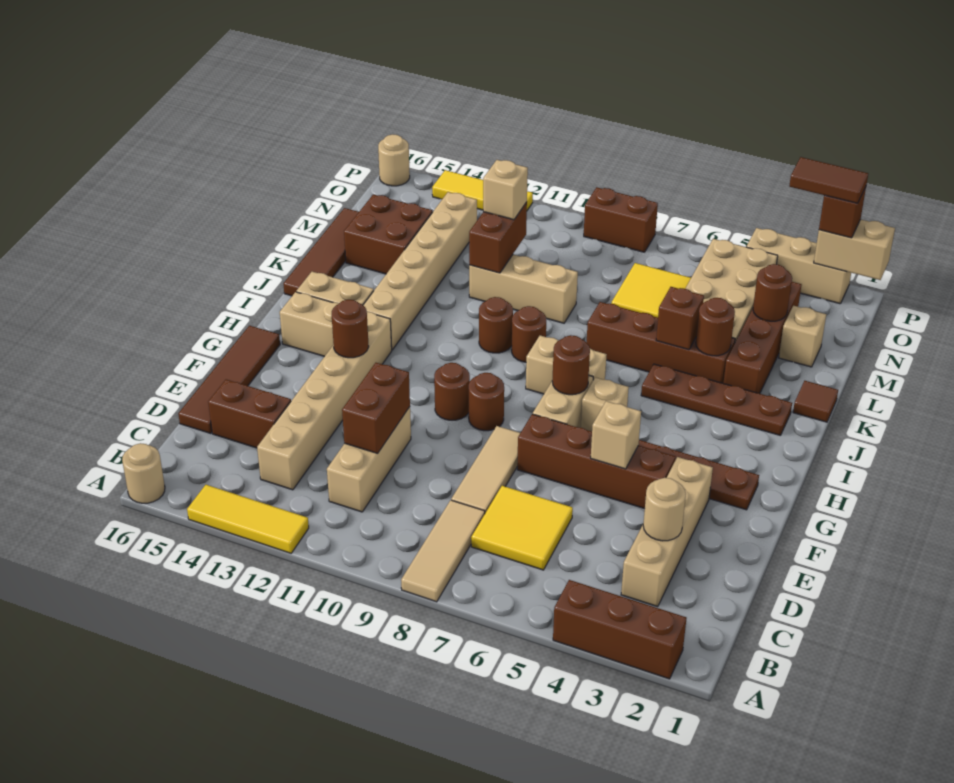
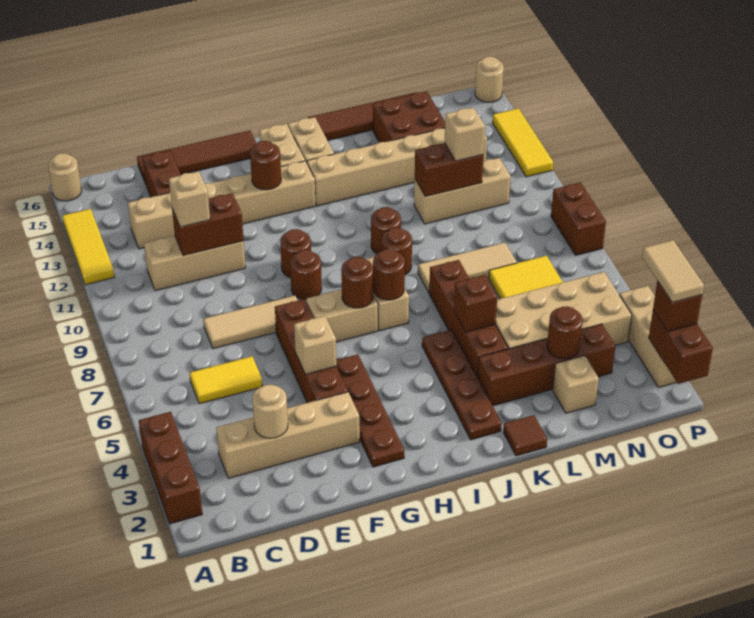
tan 1x3 tile [401,500,485,602] -> tan 1x3 tile moved to [418,243,517,293]
yellow 2x2 tile [471,486,573,570] -> yellow 1x2 tile [190,356,262,404]
tan 1x1 brick [581,377,629,432] -> tan 1x1 brick moved to [169,171,210,227]
brown 1x1 round brick [696,298,735,356] -> brown 1x1 round brick moved to [373,249,405,300]
tan 1x3 brick [469,255,578,323] -> tan 1x3 brick turned to [414,158,511,224]
tan 1x2 brick [814,219,895,280] -> brown 1x2 brick [649,311,713,384]
brown 1x2 tile [789,157,868,203] -> tan 1x2 tile [642,240,704,302]

